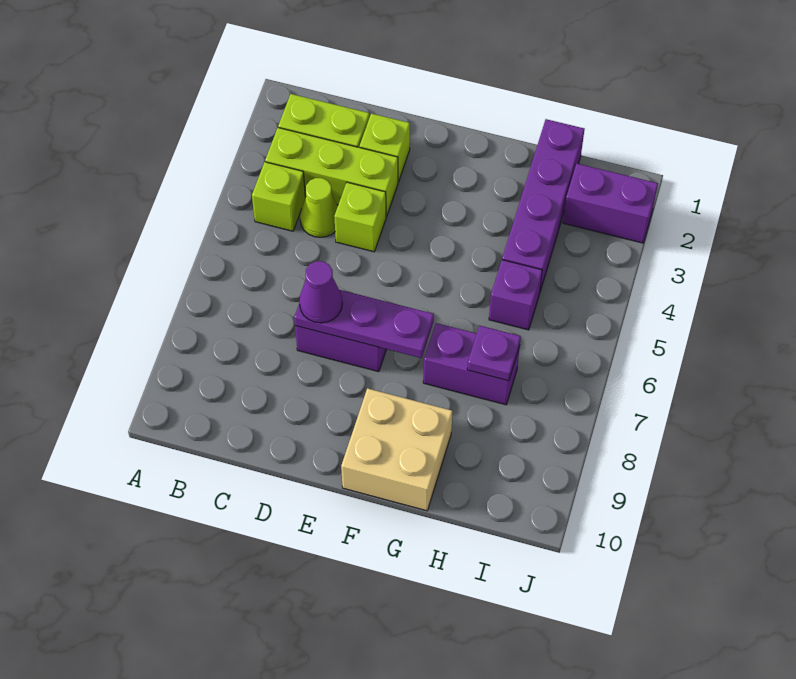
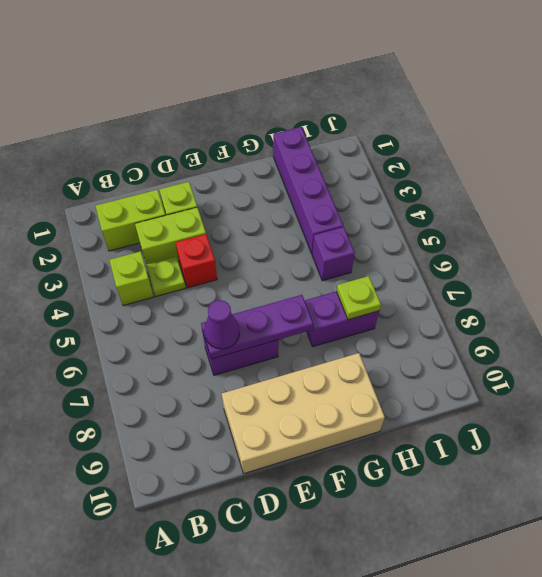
lime 1x3 brick [265,128,398,217] -> lime 1x2 brick [135,207,206,264]
lime 1x1 cone [300,178,338,237] -> lime 1x1 plate [146,257,185,297]
lime 1x1 brick [334,182,386,252] -> red 1x1 brick [175,234,217,288]
tan 2x2 brick [341,388,452,511] -> tan 2x4 brick [222,353,385,473]
purple 1x1 plate [467,326,521,381] -> lime 1x1 plate [337,276,381,320]
purple 1x2 brick [563,164,658,243] -> none

